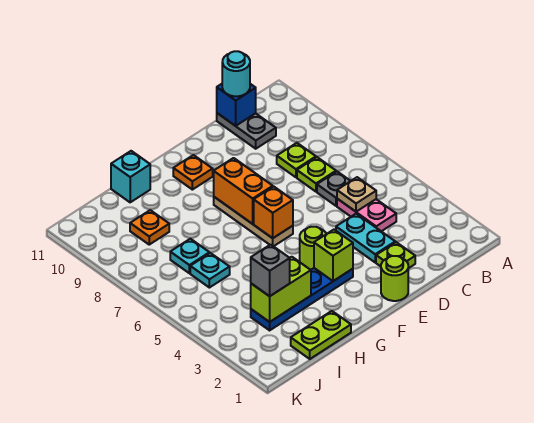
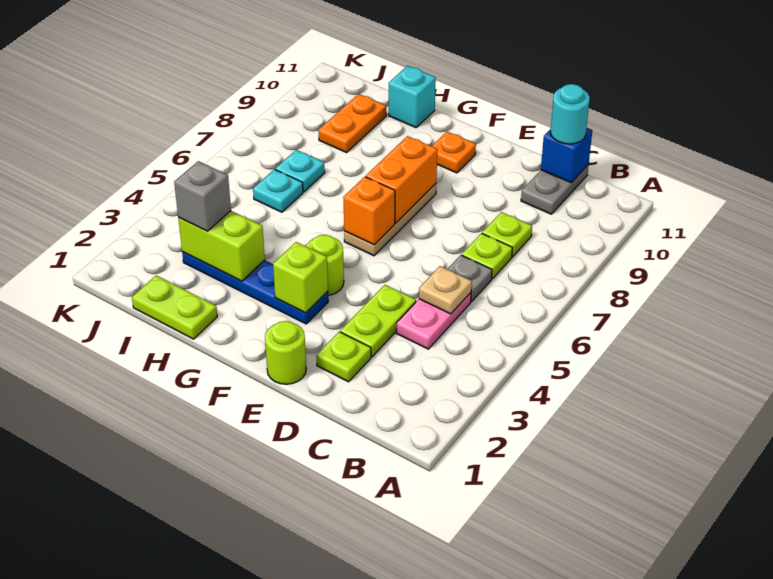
cyan 1x2 plate [336,214,395,262] -> lime 1x2 plate [340,285,416,357]
orange 1x1 plate [130,210,169,245] -> orange 1x2 plate [319,94,386,153]

